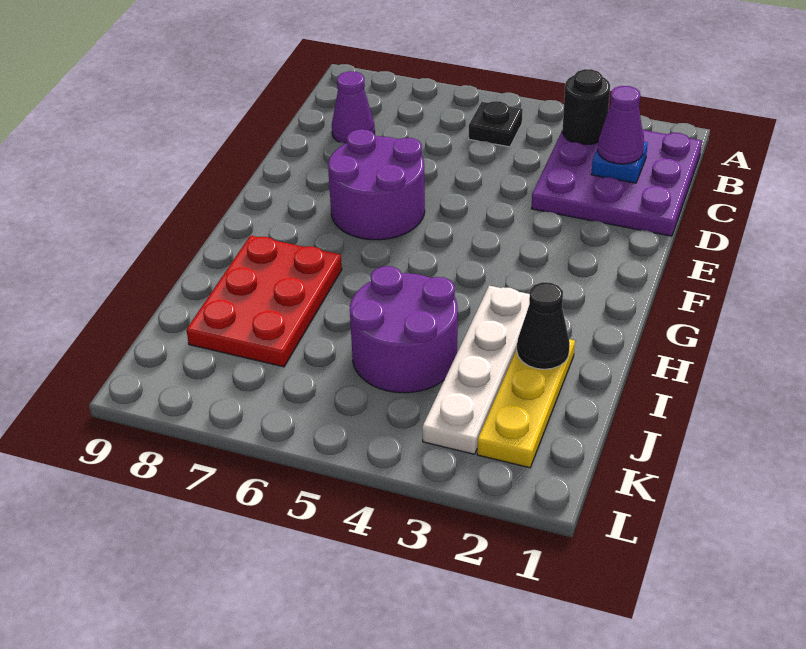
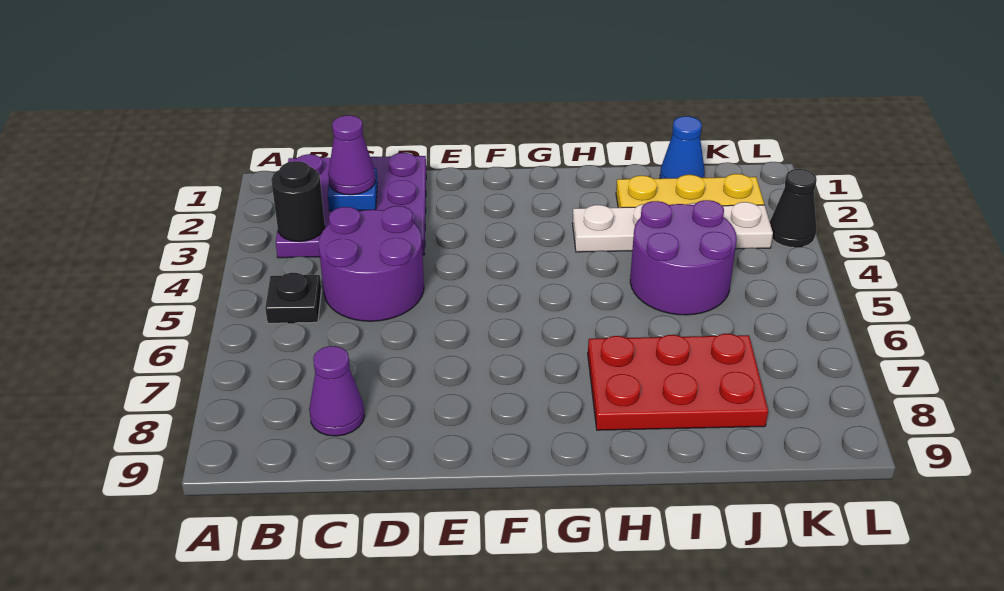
purple 2x2 round brick [328,129,425,240] -> purple 2x2 round brick moved to [319,206,424,321]
black 1x1 cone [517,282,570,369] -> black 1x1 cone moved to [770,169,817,248]
none -> blue 1x1 cone [660,116,705,179]

